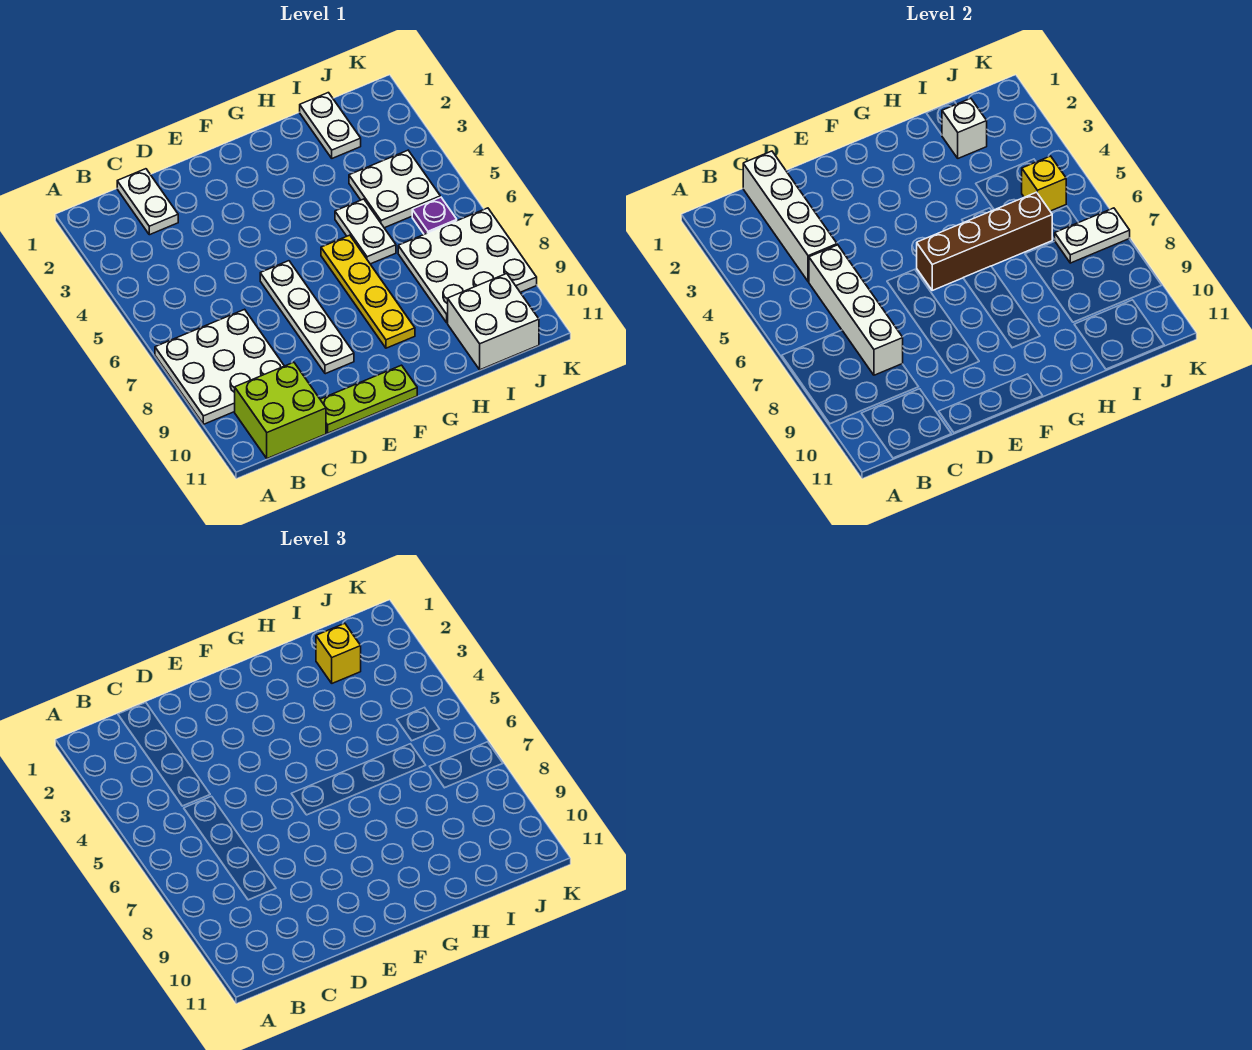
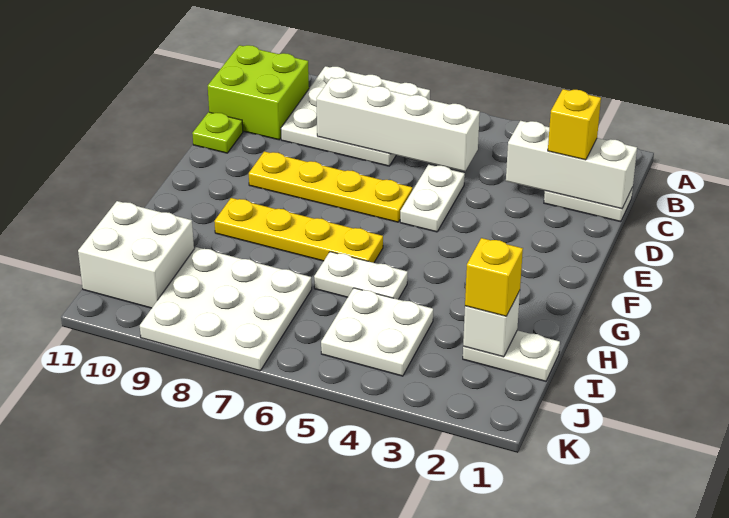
white 1x4 brick [743,151,837,282] -> white 1x3 brick [506,121,637,209]
lime 1x3 plate [320,365,417,433] -> lime 1x1 plate [192,112,243,153]
white 1x4 plate [260,261,354,374] -> yellow 1x4 plate [249,151,412,222]
brown 1x4 brick [917,192,1052,290] -> none
yellow 1x1 brick [1022,156,1066,211] -> yellow 1x1 brick moved to [548,89,601,160]
purple 1x1 plate [412,197,457,234] -> none
white 1x2 plate [1055,208,1130,263] -> white 1x2 plate moved to [400,165,465,232]

